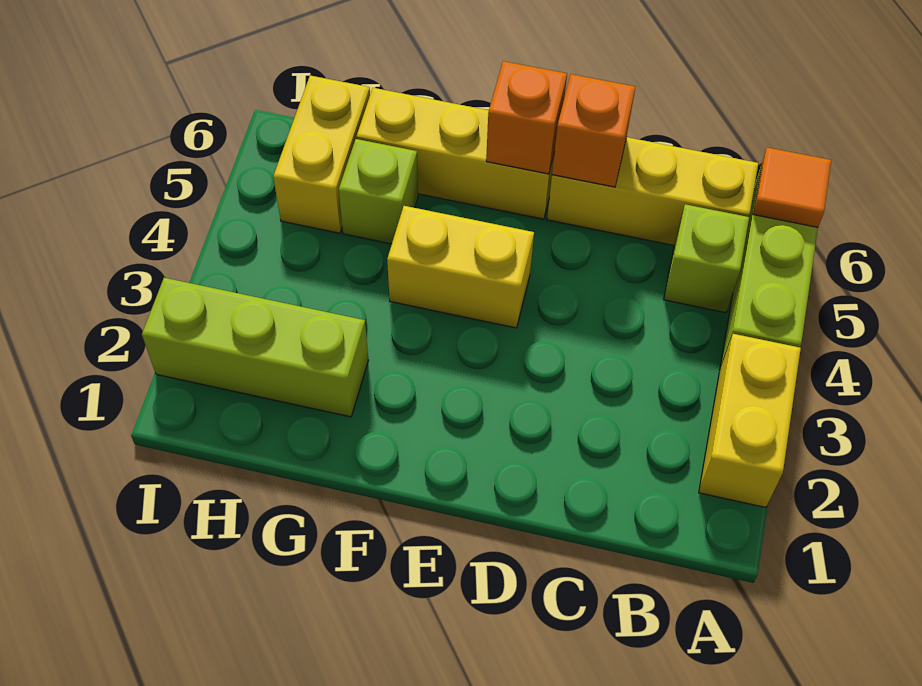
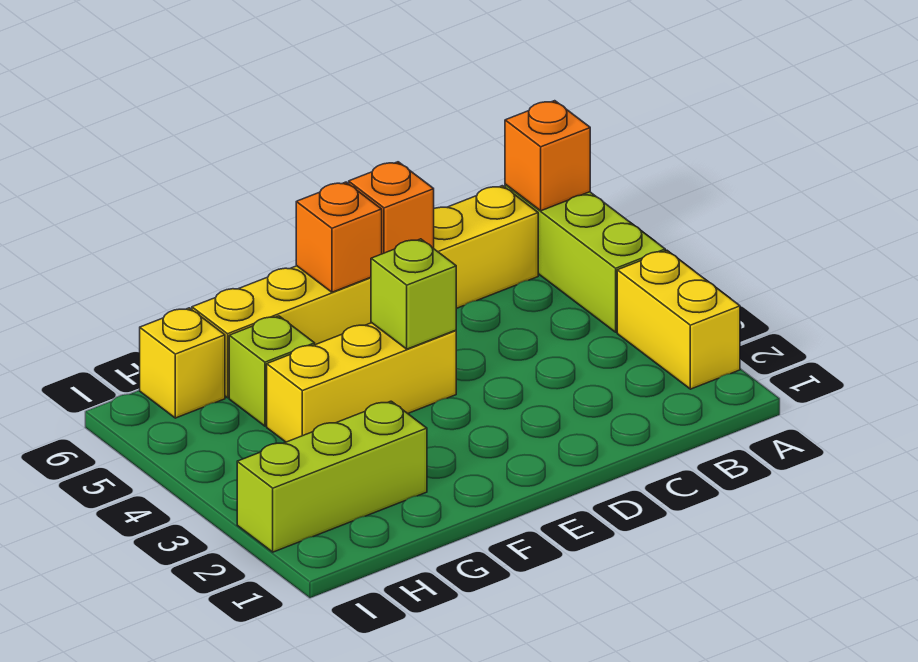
orange 1x1 tile [753,148,831,227] -> orange 1x1 brick [505,101,590,211]
lime 1x1 brick [664,204,749,313] -> lime 1x1 brick moved to [371,239,456,349]
yellow 1x2 brick [387,206,534,328] -> yellow 1x3 brick [267,323,456,442]
yellow 1x2 brick [273,75,370,233] -> yellow 1x1 brick [140,308,225,418]

